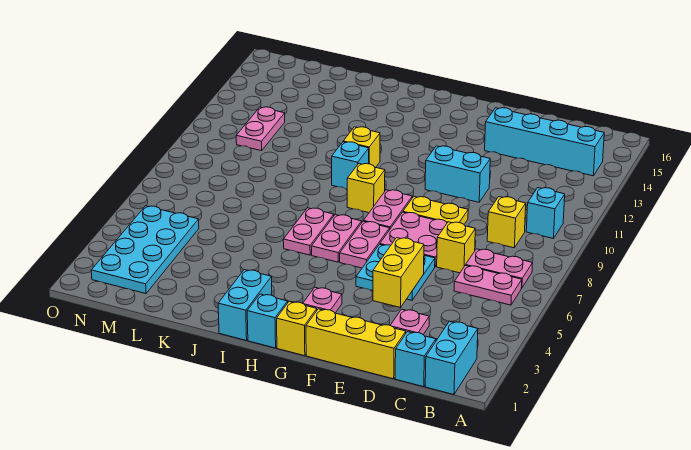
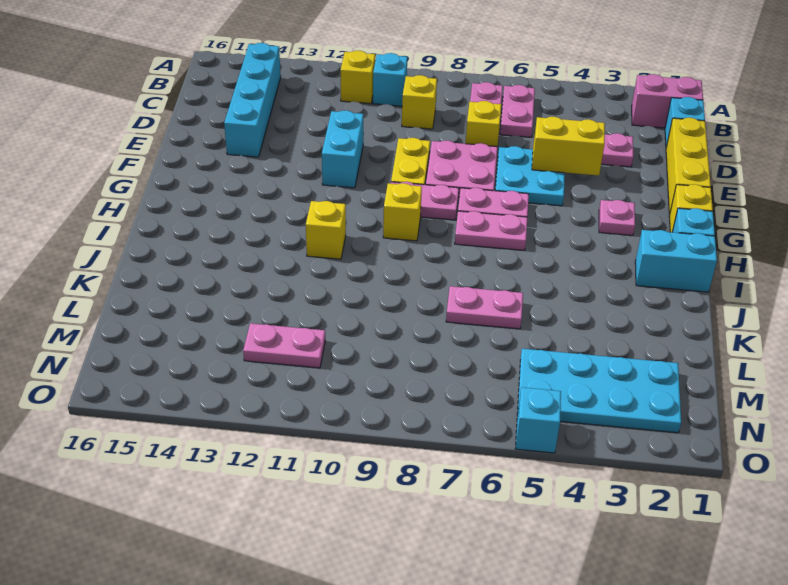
cyan 1x2 brick [425,321,478,395] -> pink 1x2 brick [632,74,703,128]
none -> yellow 1x1 brick [341,51,375,104]
pink 1x2 plate [283,208,334,255] -> pink 1x2 plate moved to [446,286,523,329]
cyan 1x1 brick [332,142,369,189] -> cyan 1x1 brick moved to [515,387,561,453]

